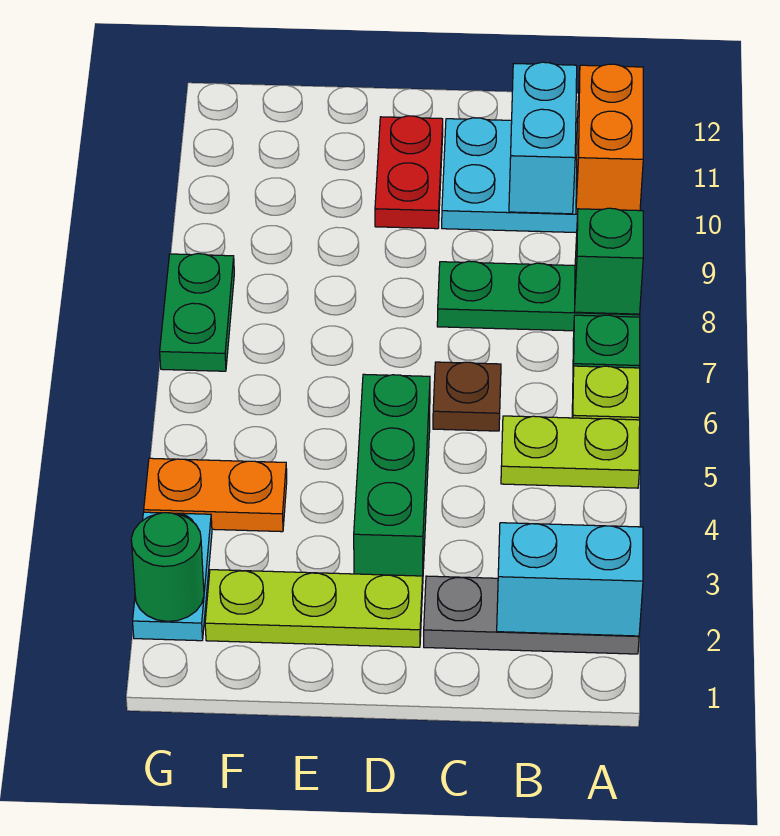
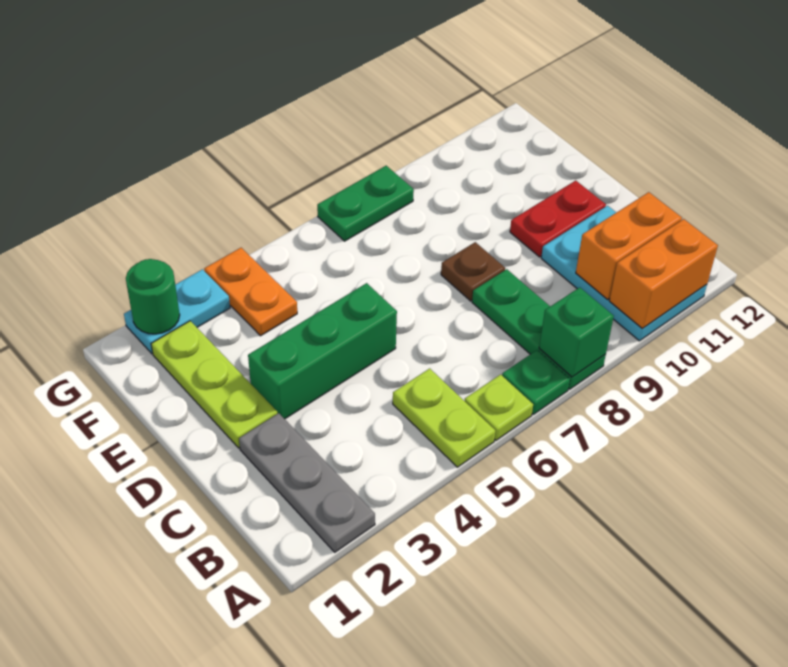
cyan 1x2 brick [497,523,643,636] -> none
cyan 1x2 brick [509,62,577,214] -> orange 1x2 brick [576,192,682,299]
brown 1x1 plate [433,362,501,431] -> brown 1x1 plate moved to [441,242,505,301]

